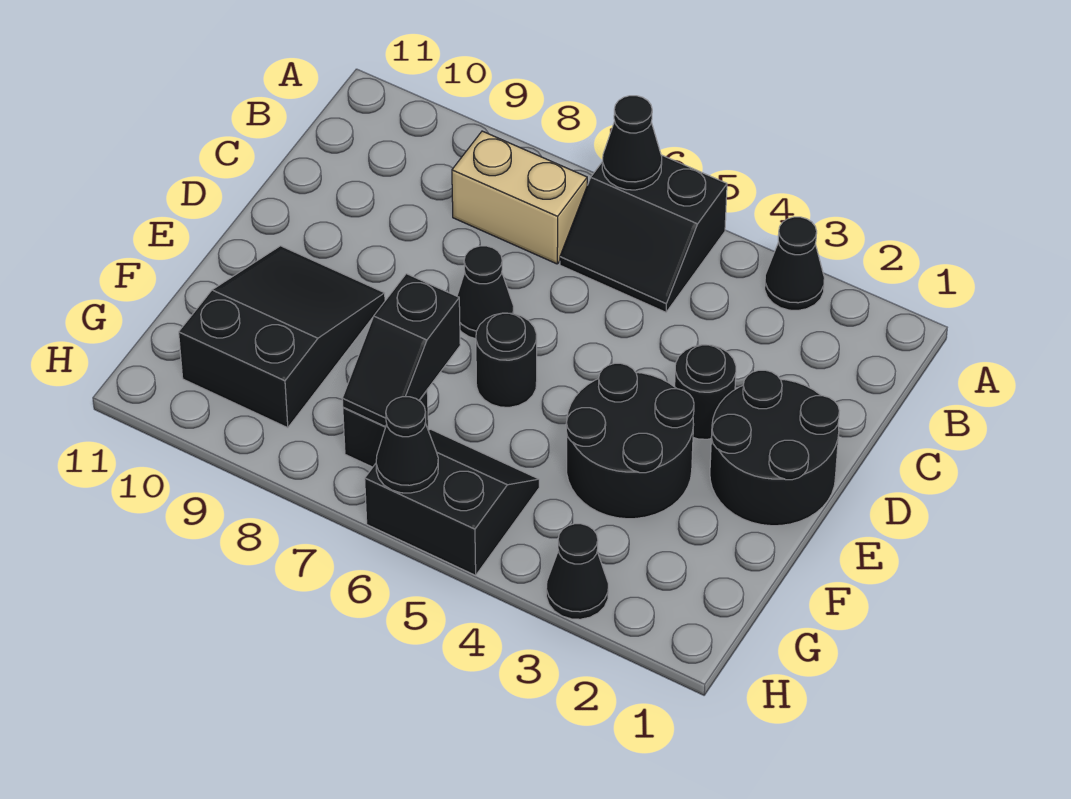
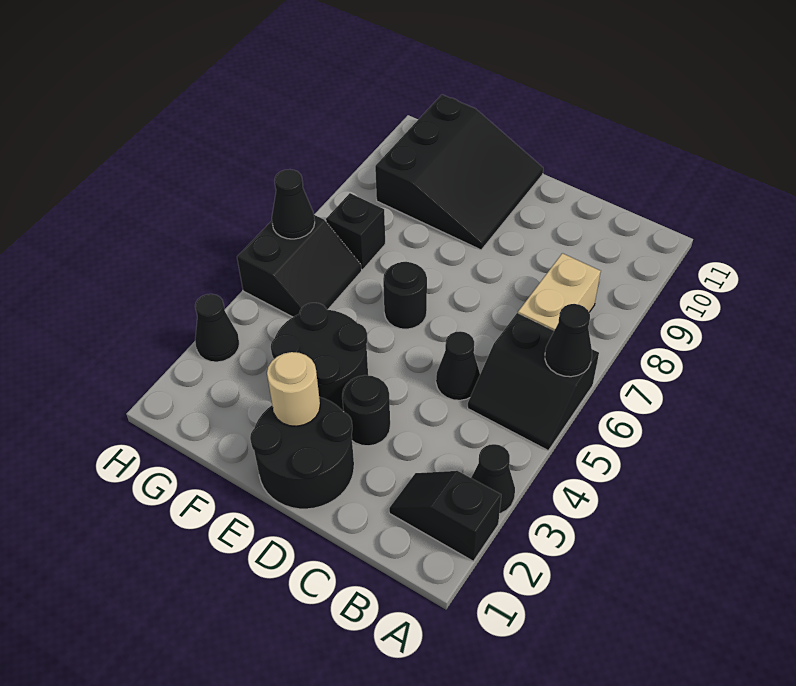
black 2x2 slope [560,155,727,312] -> black 2x2 slope turned to [468,313,599,451]
black 1x1 cone [457,246,514,339] -> black 1x1 cone moved to [436,331,480,400]
none -> tan 1x1 round brick [267,352,320,426]
black 2x3 slope [179,246,385,428] -> black 3x3 slope [375,95,543,250]
black 1x2 slope [342,274,460,427] -> black 1x2 slope moved to [389,471,501,561]

